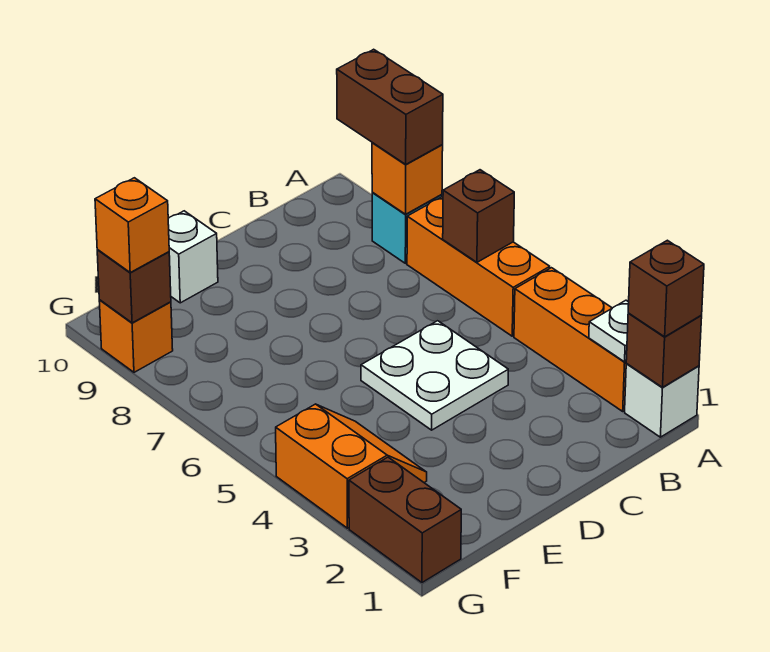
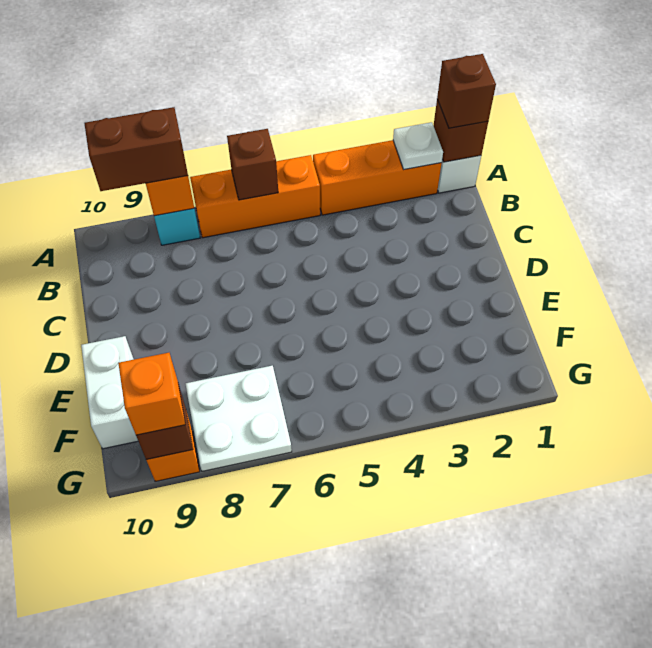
white 2x2 plate [361,321,508,430] -> white 2x2 plate moved to [186,366,292,471]
white 1x1 brick [168,211,218,303] -> white 1x2 brick [81,336,138,449]
orange 2x2 slope [276,404,427,528] -> none
brown 1x2 brick [349,457,461,583] -> none

